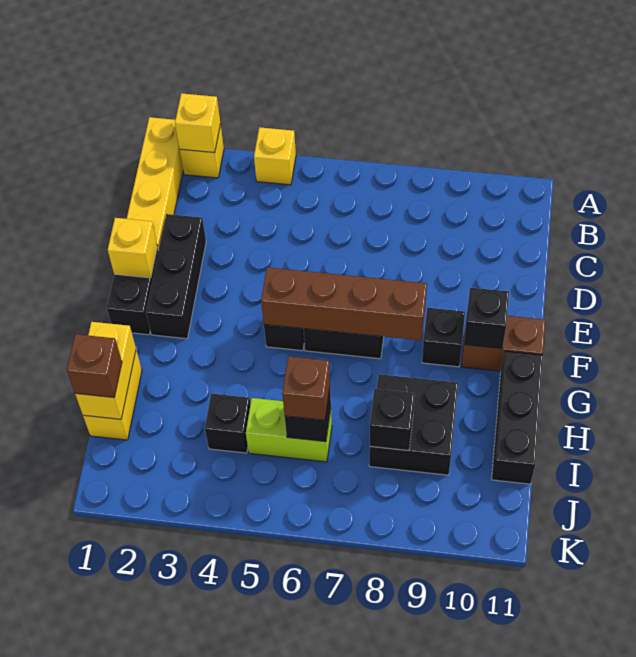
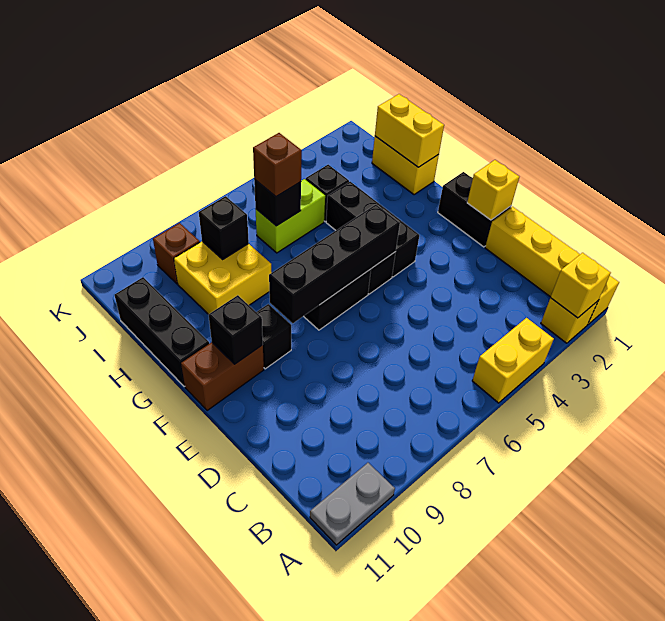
yellow 1x1 brick [254,127,296,185] -> yellow 1x2 brick [472,318,554,403]
none -> grey 1x2 plate [310,463,395,545]
black 1x3 brick [146,214,206,339] -> black 1x3 brick moved to [326,181,419,277]
brown 1x4 brick [261,267,427,340] -> black 1x4 brick [269,205,400,323]
black 2x2 brick [369,374,458,475] -> yellow 2x2 brick [174,241,272,314]
brown 1x1 brick [67,334,122,398] -> brown 1x1 brick moved to [153,223,200,284]

